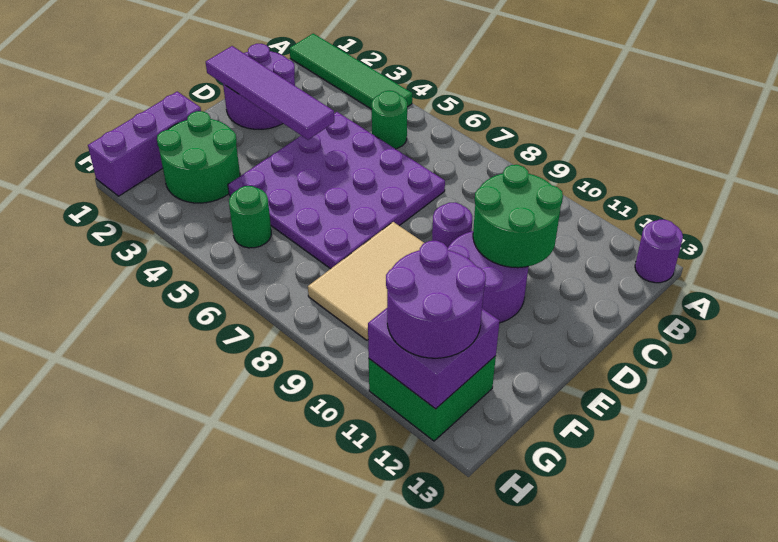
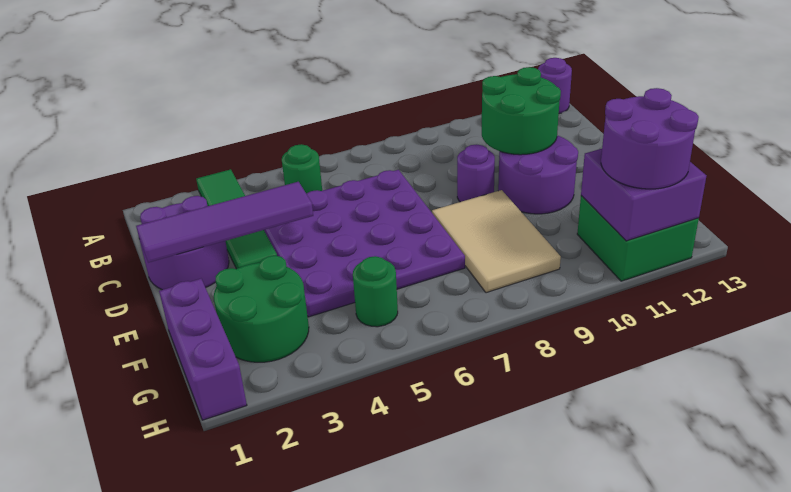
green 1x4 tile [290,34,412,109] -> green 1x4 tile turned to [196,169,277,269]

